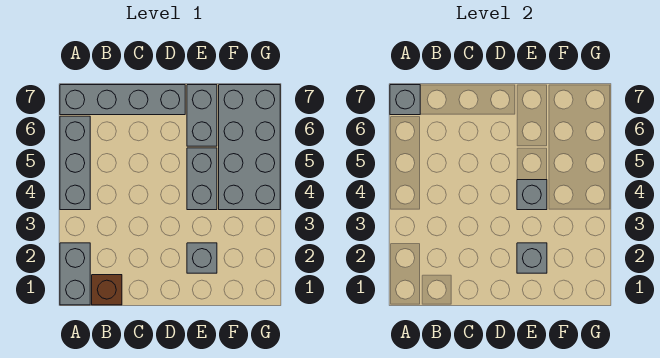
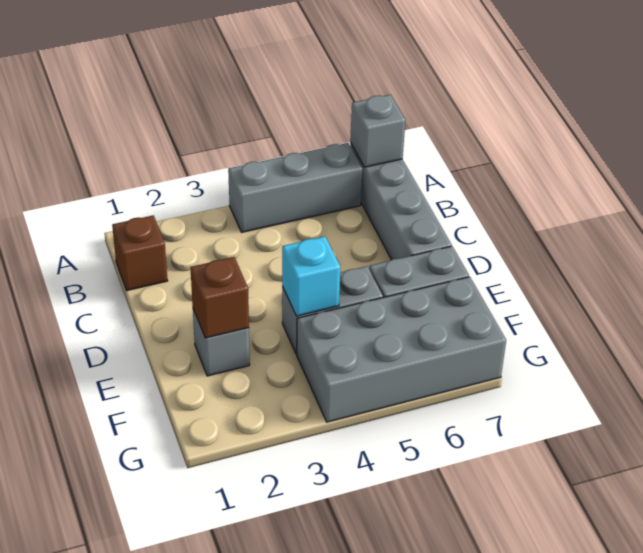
grey 1x2 brick [60,243,90,305] -> none
grey 1x1 brick [517,243,547,273] -> brown 1x1 brick [190,257,249,338]
grey 1x1 brick [517,180,547,210] -> cyan 1x1 brick [282,236,340,316]

